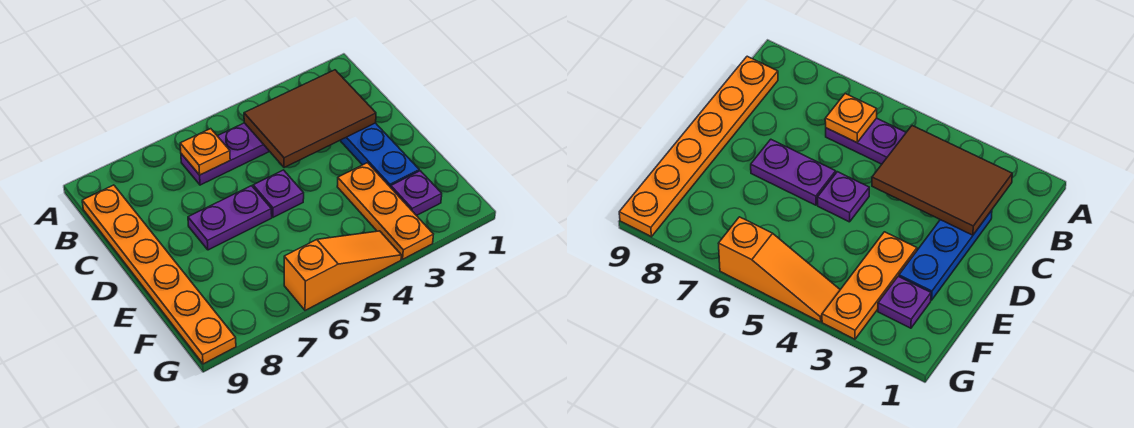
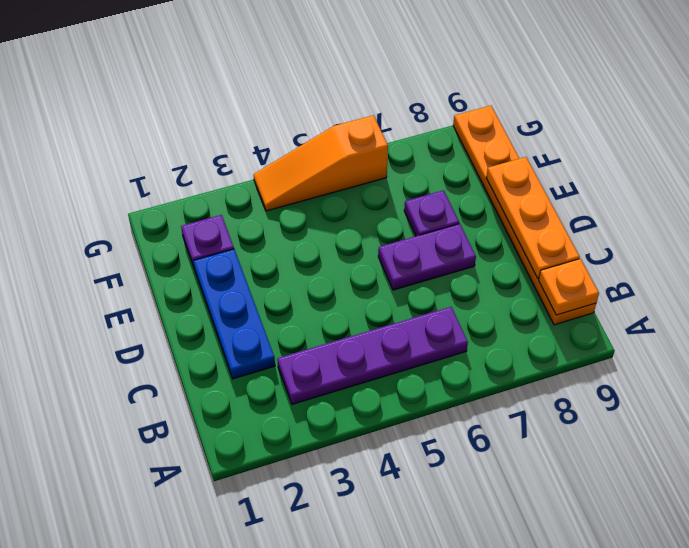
brown 2x3 tile [244,70,376,168] -> none
orange 1x1 plate [180,129,230,175] -> orange 1x1 plate moved to [539,259,599,315]
purple 1x1 plate [253,170,304,217] -> purple 1x1 plate moved to [404,190,459,236]
orange 1x3 plate [337,163,433,259] -> orange 1x3 plate moved to [486,157,580,278]

